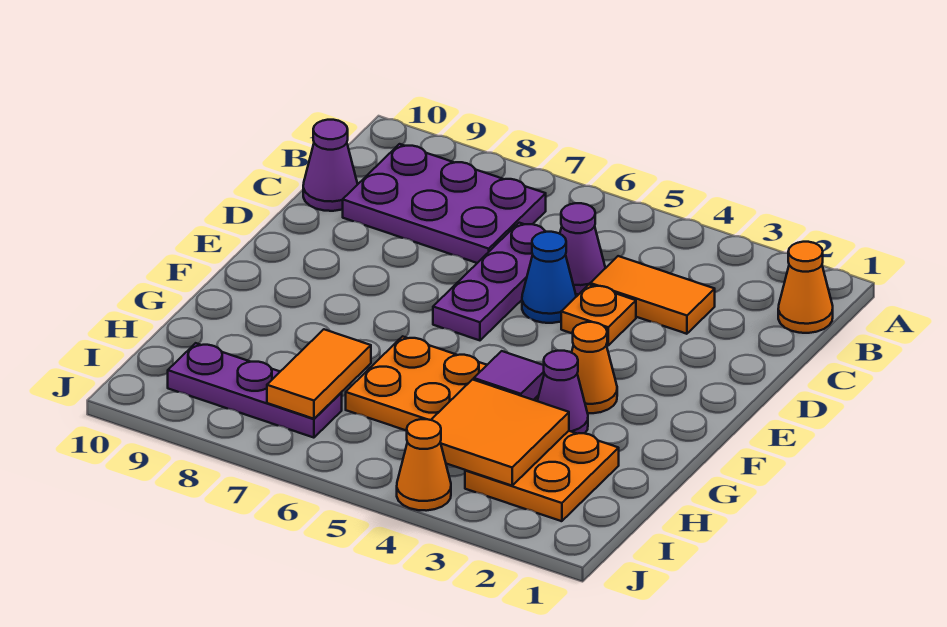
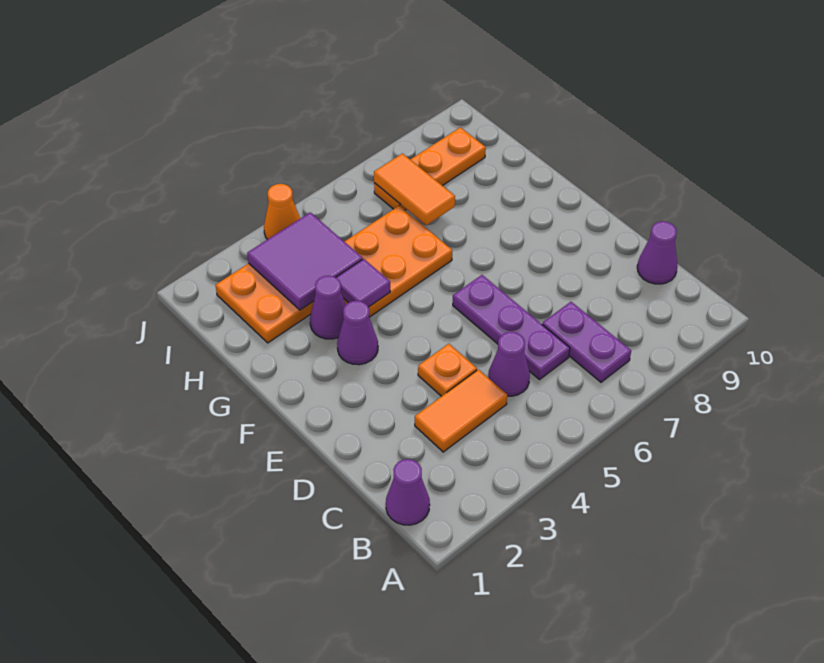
orange 1x1 cone [778,242,833,333] -> purple 1x1 cone [386,459,430,525]
purple 2x3 plate [343,144,546,263] -> purple 1x2 plate [542,302,631,382]
blue 1x1 cone [522,232,576,323] -> none
orange 1x1 cone [572,322,617,413] -> purple 1x1 cone [337,301,378,365]
orange 2x2 tile [431,380,569,486] -> purple 2x2 tile [247,212,363,310]
purple 1x3 plate [168,343,342,438] -> orange 1x3 plate [374,127,486,210]

